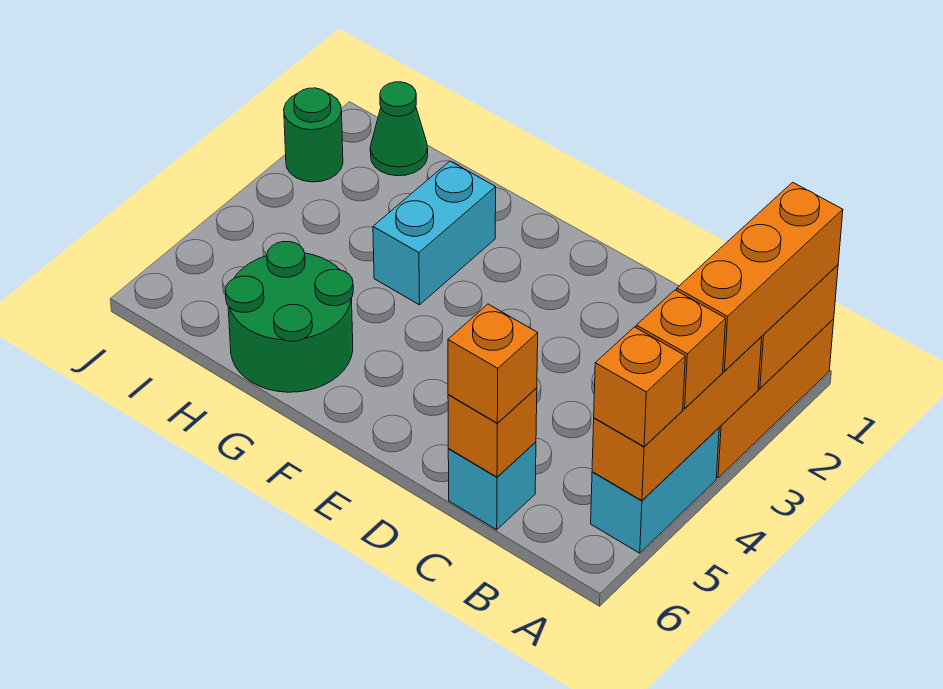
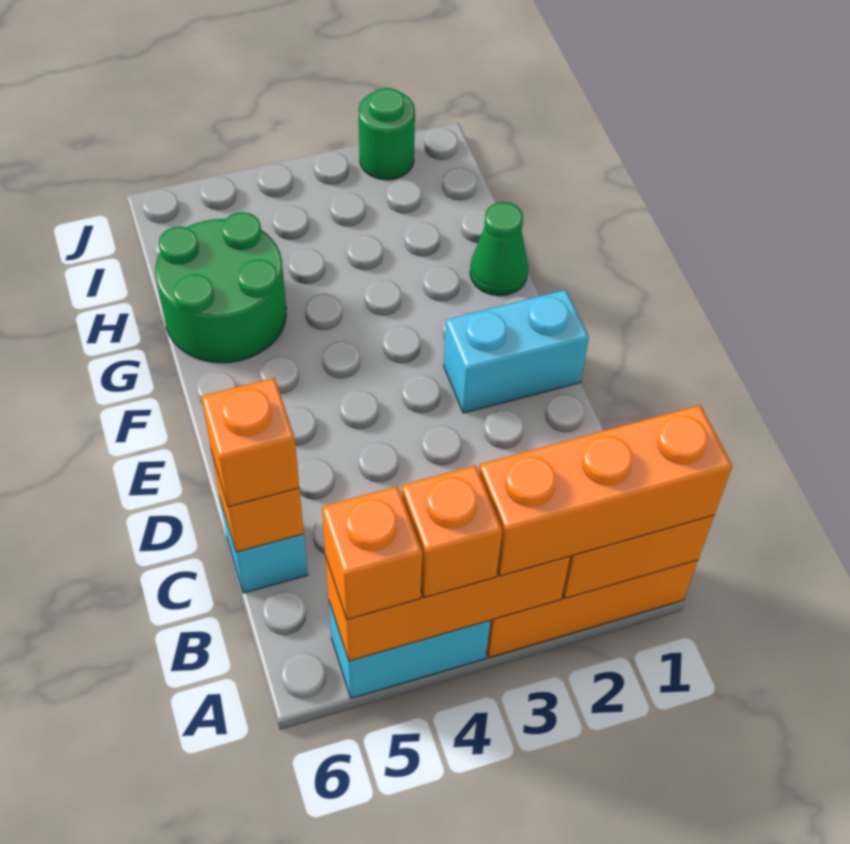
cyan 1x2 brick [373,161,496,305] -> cyan 1x2 brick moved to [443,290,589,413]
green 1x1 cone [370,82,428,176] -> green 1x1 cone moved to [470,202,528,296]

